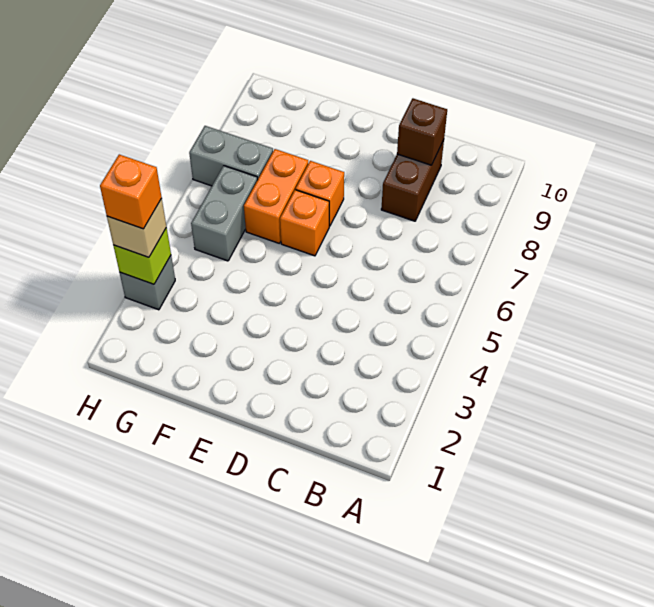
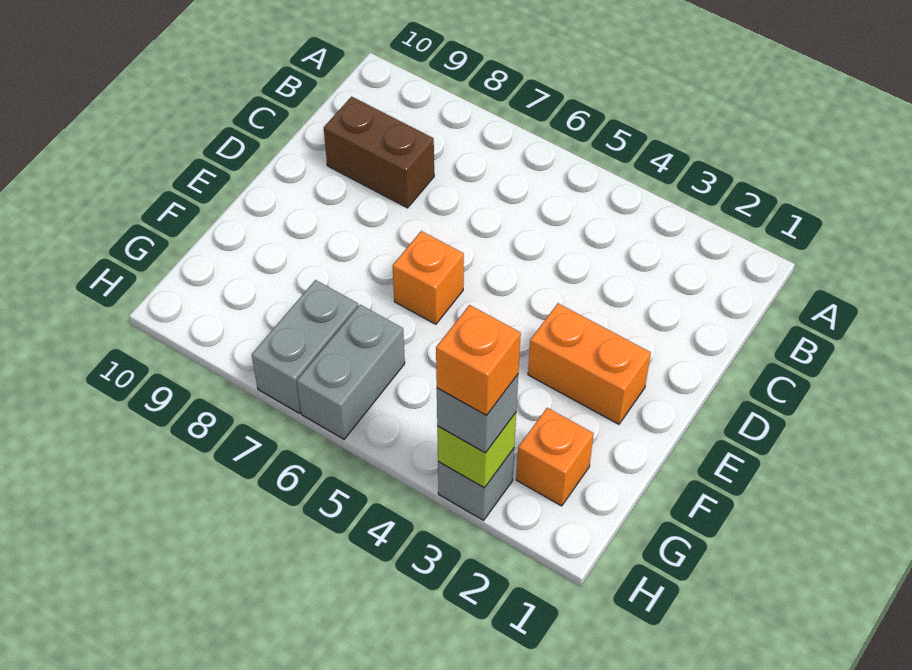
brown 1x1 brick [397,98,447,165] -> none
orange 1x1 brick [296,161,344,226] -> orange 1x1 brick moved to [516,408,594,506]
orange 1x2 brick [244,149,308,243] -> orange 1x2 brick moved to [528,303,651,424]
grey 1x2 brick [191,166,257,261] -> grey 1x2 brick turned to [297,305,405,439]
tan 1x1 brick [107,199,166,257] -> grey 1x1 brick [437,375,518,453]

